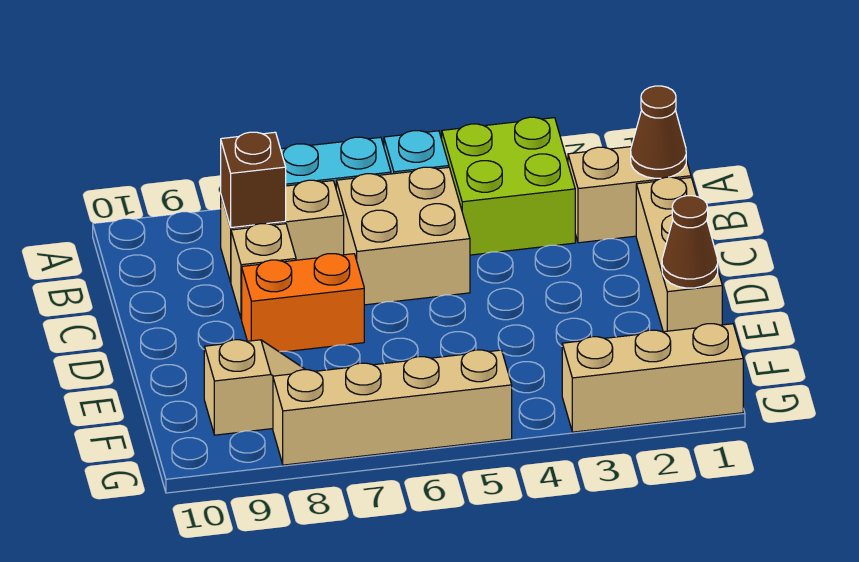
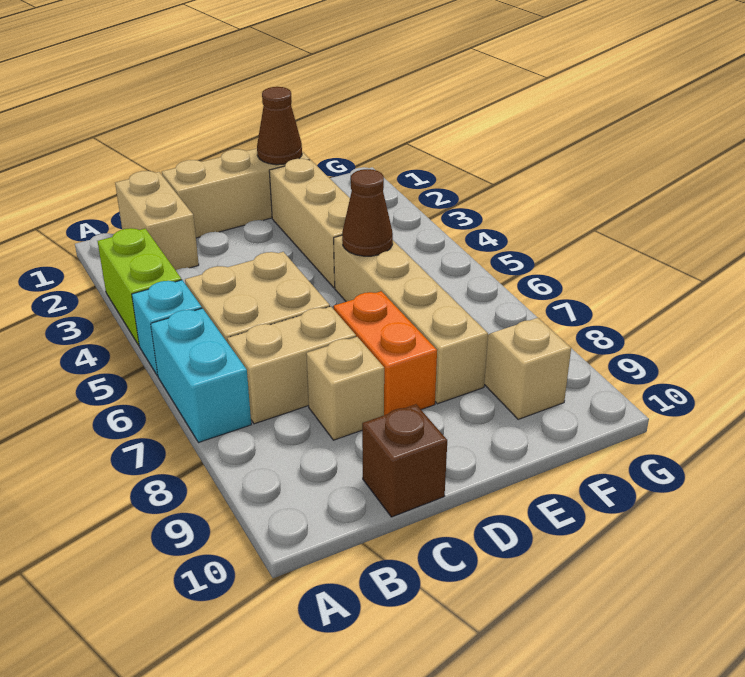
lime 2x2 brick [442,117,575,255] -> lime 1x2 brick [98,228,182,345]
brown 1x1 cone [631,86,686,178] -> brown 1x1 cone moved to [342,169,393,256]
tan 1x2 brick [221,180,344,282] -> tan 1x2 brick turned to [227,307,356,424]
brown 1x1 brick [221,132,286,228] -> brown 1x1 brick moved to [362,404,447,517]
tan 1x3 brick [562,324,743,432] -> tan 1x3 brick moved to [269,159,350,288]
tan 1x4 brick [273,350,512,465] -> tan 1x4 brick moved to [334,235,488,404]

